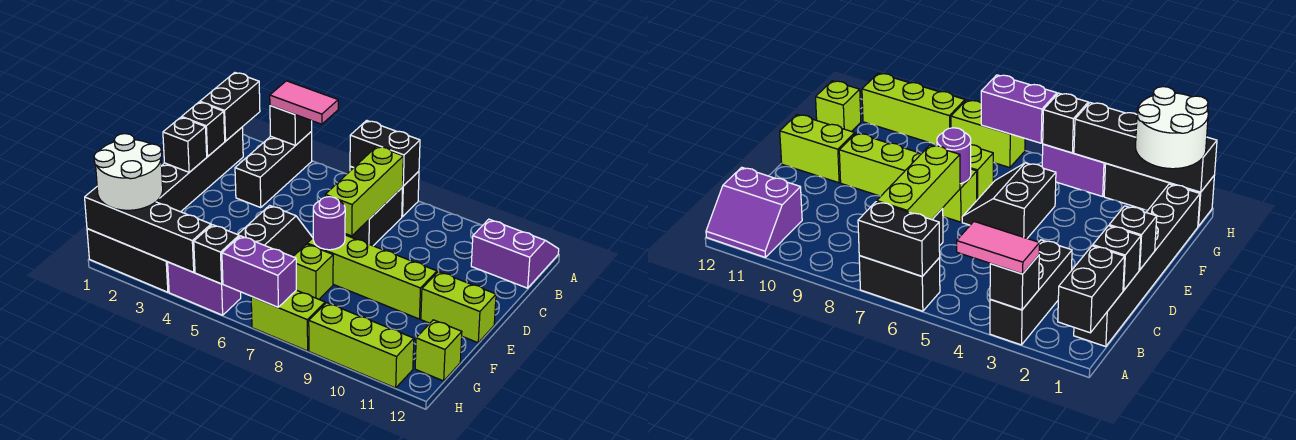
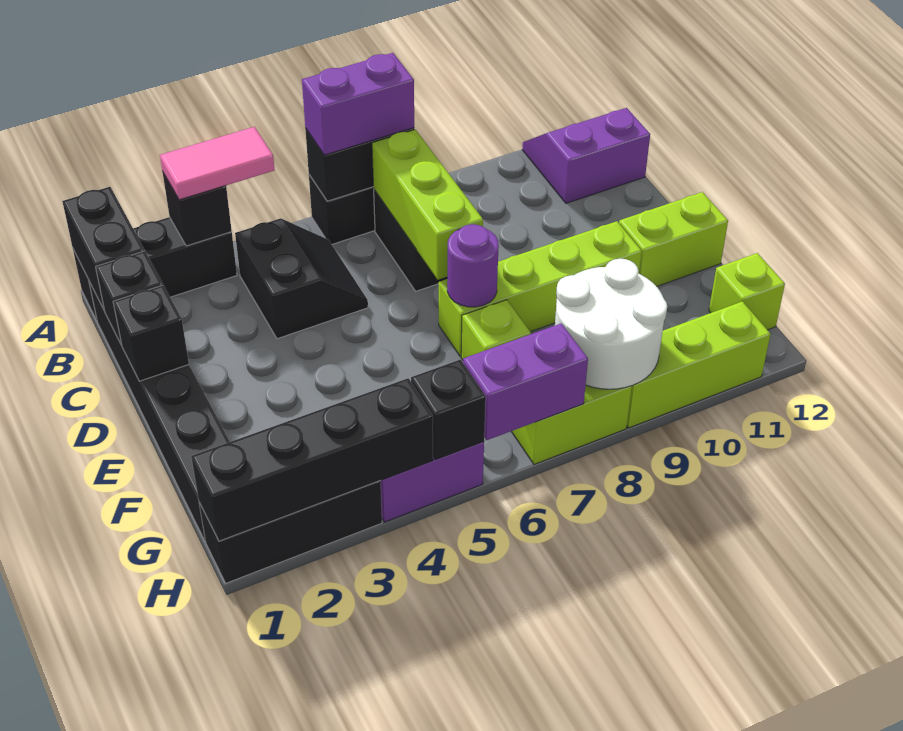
black 1x3 brick [235,132,312,208] -> black 1x3 brick turned to [73,217,237,320]
none -> purple 1x2 brick [302,53,414,155]
black 2x2 slope [238,206,313,257] -> black 2x2 slope moved to [235,218,368,339]
white 2x2 round brick [94,134,163,210] -> white 2x2 round brick moved to [555,259,667,389]

